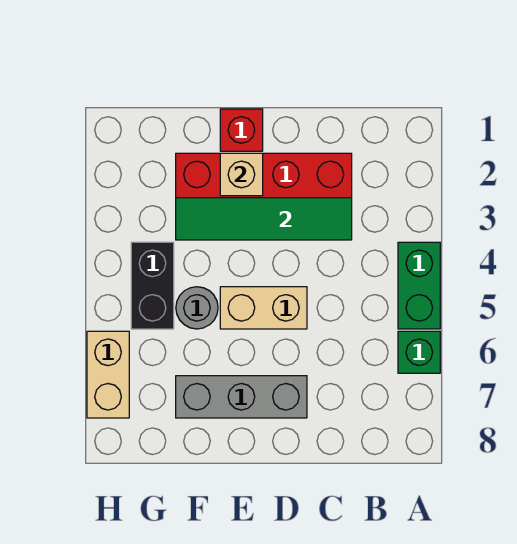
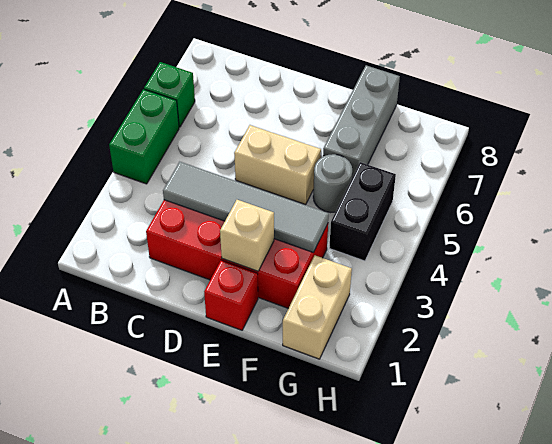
green 1x4 tile [176,198,352,240] -> grey 1x4 tile [163,162,329,252]
grey 1x3 brick [176,376,307,418] -> grey 1x3 brick turned to [323,65,400,177]
tan 1x2 brick [87,331,129,418] -> tan 1x2 brick moved to [283,255,352,359]

